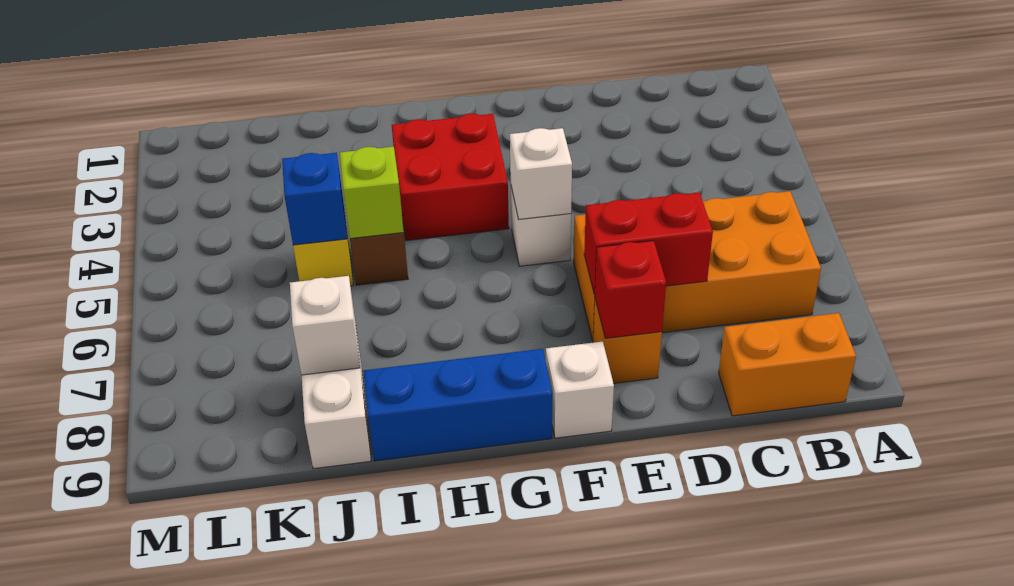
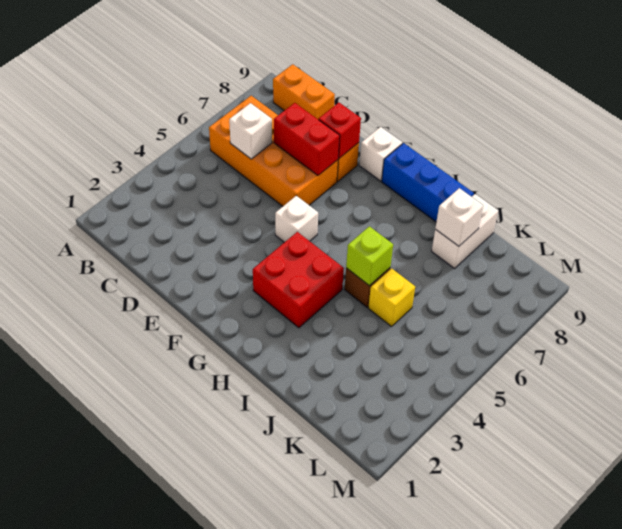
white 1x1 brick [510,128,572,220] -> white 1x1 brick moved to [229,103,272,159]
blue 1x1 brick [282,153,347,245] -> none

